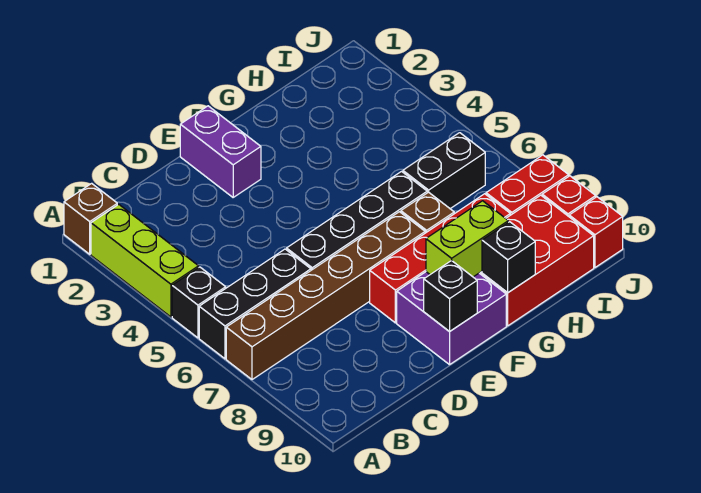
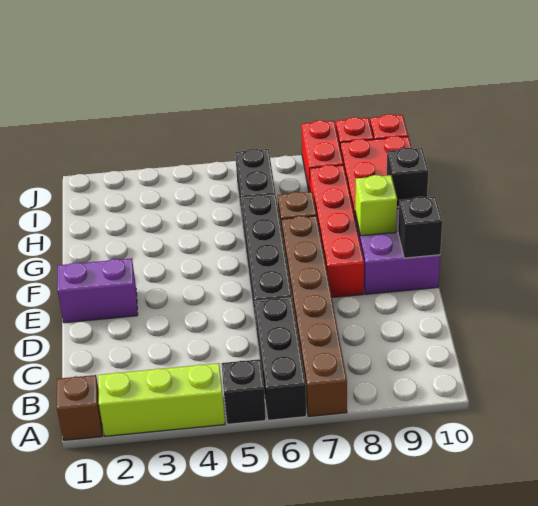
lime 1x2 brick [426,201,508,277] -> lime 1x1 brick [355,175,397,236]

